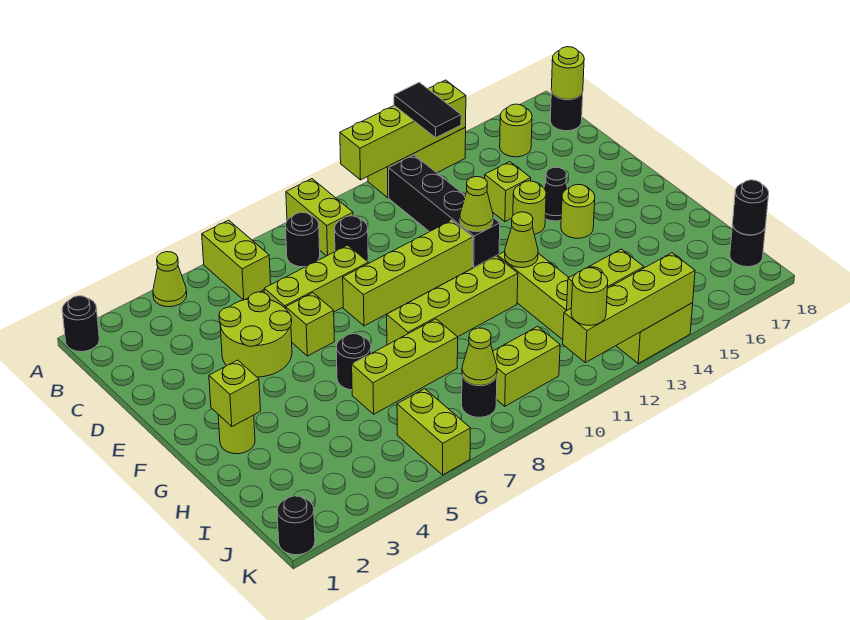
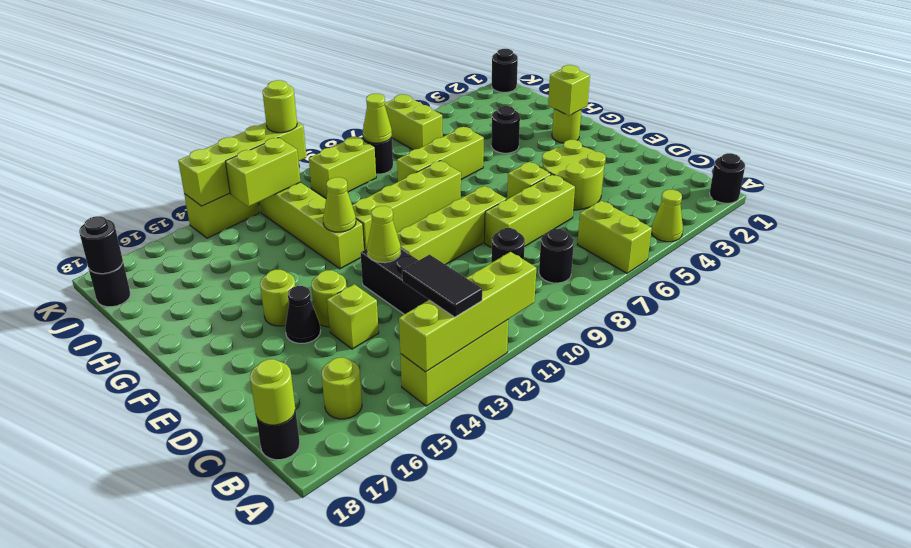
lime 1x2 brick [286,179,353,256] -> none
black 1x1 round brick [336,334,371,390] -> black 1x1 round brick moved to [491,106,520,153]

